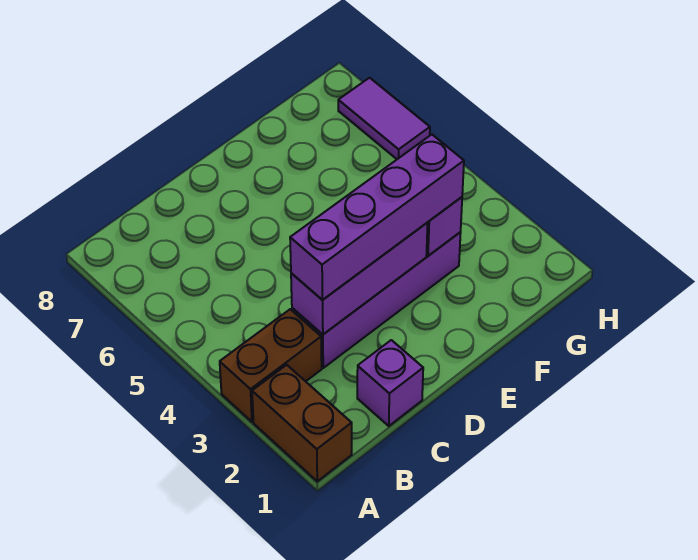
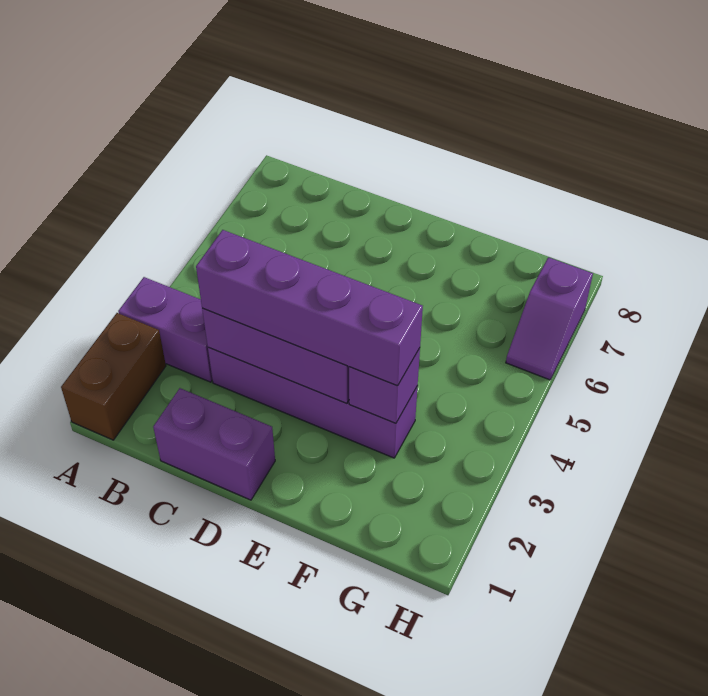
brown 1x2 brick [220,309,322,422] -> purple 1x2 brick [118,277,212,382]
purple 1x1 brick [357,340,423,426] -> purple 1x2 brick [153,388,275,500]
purple 1x2 tile [338,78,430,159] -> purple 1x2 slope [506,257,593,380]

